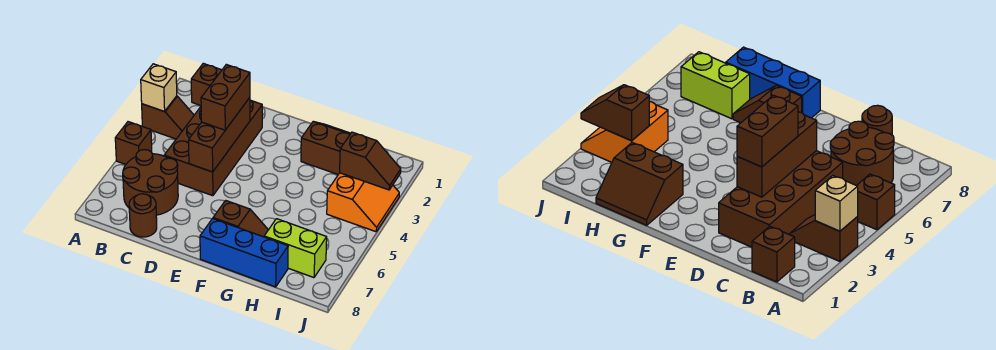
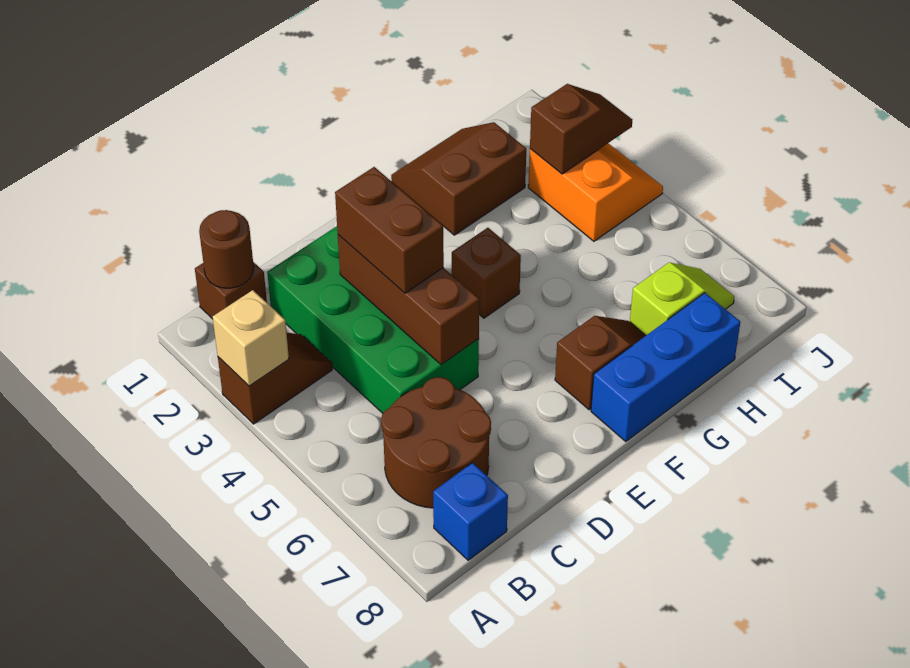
brown 1x1 brick [115,122,152,164] -> brown 1x1 brick moved to [452,228,521,318]
none -> blue 1x1 brick [433,463,508,560]
brown 2x4 brick [164,100,262,196] -> green 2x4 brick [267,226,479,413]
brown 1x1 round brick [129,194,157,237] -> brown 1x1 round brick moved to [199,210,254,288]
lime 1x2 brick [264,219,327,278] -> lime 1x2 slope [630,262,734,335]

